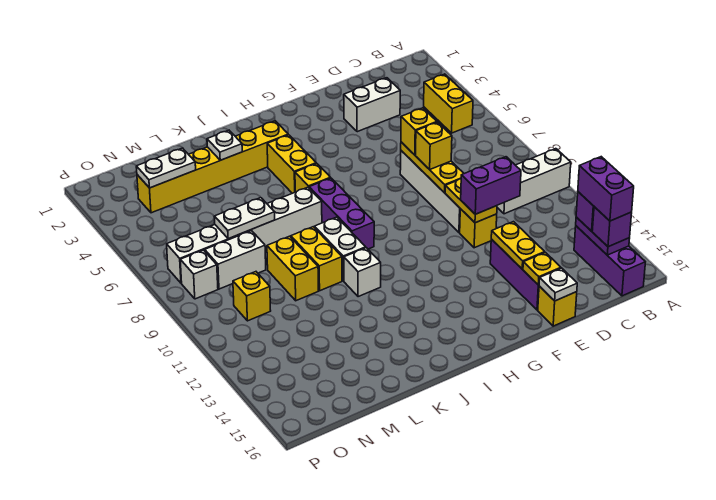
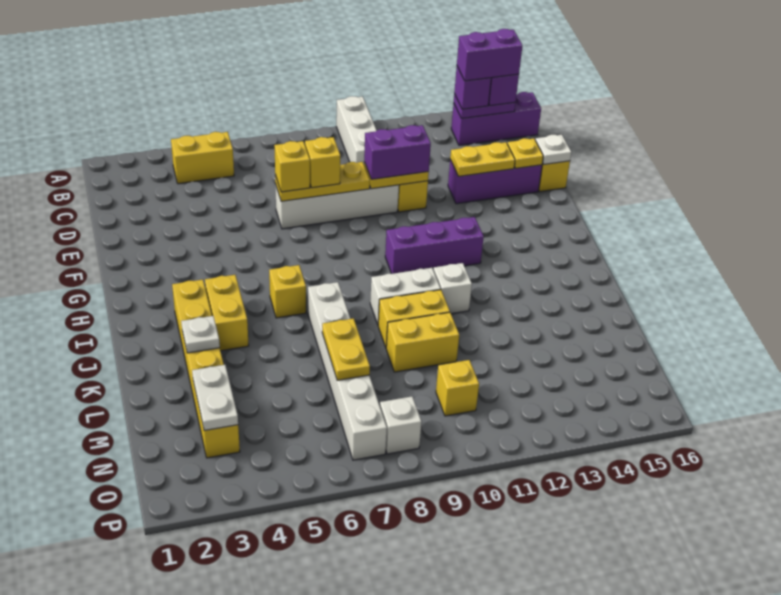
white 1x2 brick [344,78,400,132] -> none
purple 1x2 brick [461,157,521,214] -> purple 1x2 brick turned to [364,125,431,179]
yellow 1x2 brick [267,135,316,193] -> yellow 1x2 brick turned to [205,275,249,351]
purple 1x3 brick [309,178,374,249] -> purple 1x3 brick moved to [385,217,484,274]
white 1x2 plate [214,198,275,239] -> yellow 1x2 plate [322,318,370,380]
white 1x2 brick [205,231,266,289] -> none

